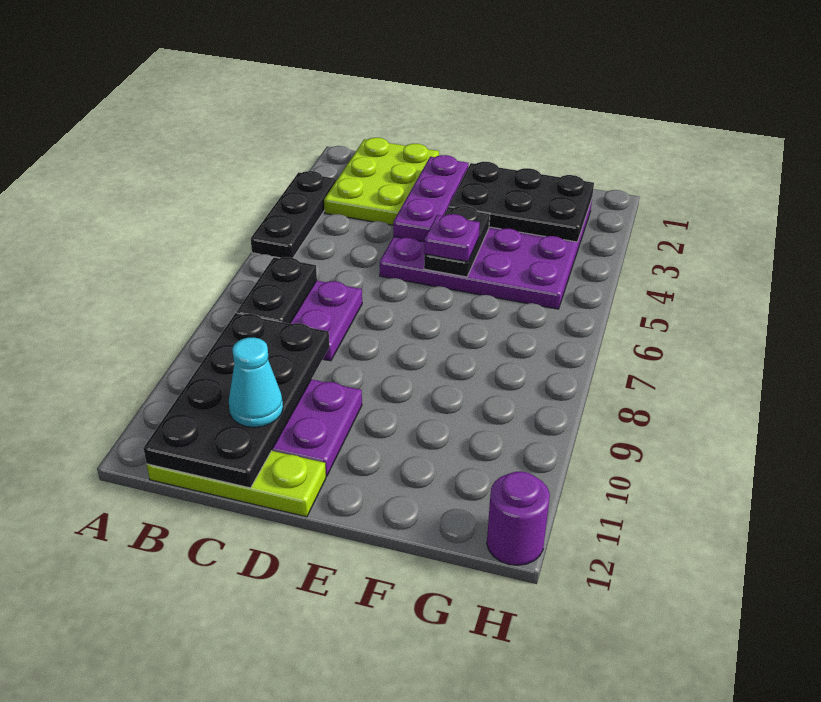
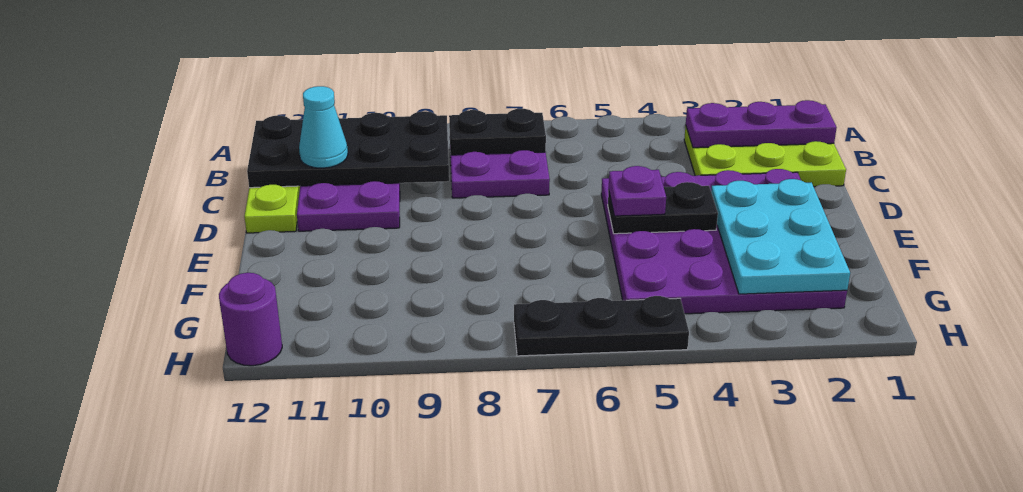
black 1x3 plate [251,171,336,258] -> black 1x3 plate moved to [514,296,689,356]
purple 1x3 plate [393,155,469,242] -> purple 1x3 plate moved to [686,100,837,148]
black 2x3 plate [449,162,594,242] -> cyan 2x3 plate [711,179,850,294]

